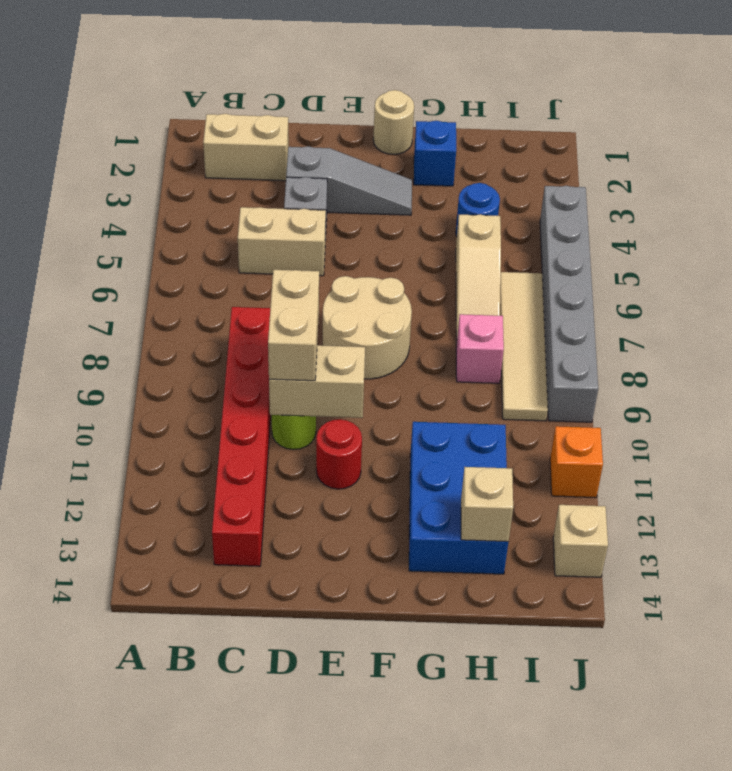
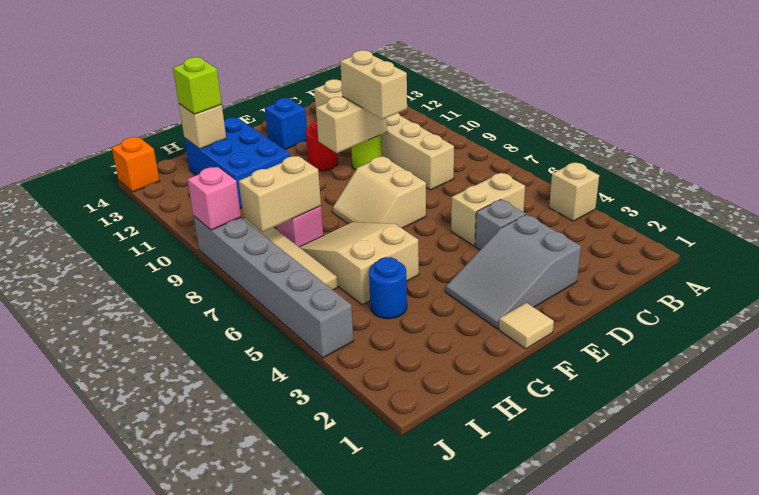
tan 1x2 brick [203,114,289,181] -> tan 1x2 brick moved to [239,156,321,232]
red 1x6 brick [212,307,271,566] -> tan 1x6 brick [314,79,454,190]
grey 1x3 slope [286,146,412,215] -> grey 2x3 slope [446,215,581,329]
tan 2x2 round brick [323,276,412,379] -> tan 2x2 slope [333,157,426,228]
tan 1x1 round brick [373,90,414,154] -> tan 1x1 tile [499,303,554,349]
blue 1x1 brick [414,121,456,186] -> blue 1x1 brick moved to [265,98,307,149]
tan 1x3 slope [456,214,501,347] -> tan 2x3 slope [300,222,419,305]
none -> lime 1x1 brick [173,57,222,114]
none -> pink 1x1 brick [187,167,241,230]
orange 1x1 brick [550,426,603,498] -> orange 1x1 brick moved to [112,137,160,192]
tan 1x1 brick [553,505,608,577] -> tan 1x1 brick moved to [549,162,599,221]

